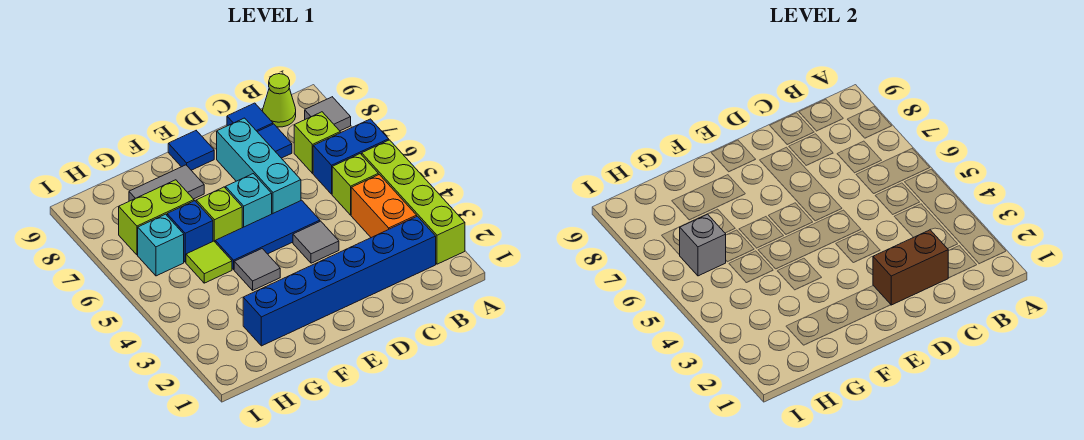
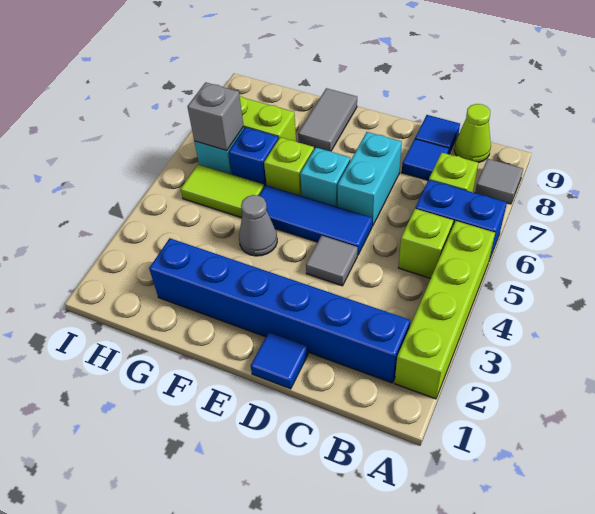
orange 1x2 brick [351,175,417,238] -> none
brown 1x2 brick [873,230,948,305] -> none
cyan 1x3 brick [217,118,301,214] -> cyan 1x2 brick [338,132,402,226]
blue 1x1 tile [168,131,214,170] -> blue 1x1 tile moved to [251,332,308,389]
grey 1x1 tile [234,249,280,290] -> grey 1x1 cone [239,195,277,256]
grey 1x2 tile [129,165,204,201] -> grey 1x2 tile turned to [298,88,357,151]
lime 1x1 tile [186,241,232,283] -> lime 1x2 tile [181,164,264,218]

